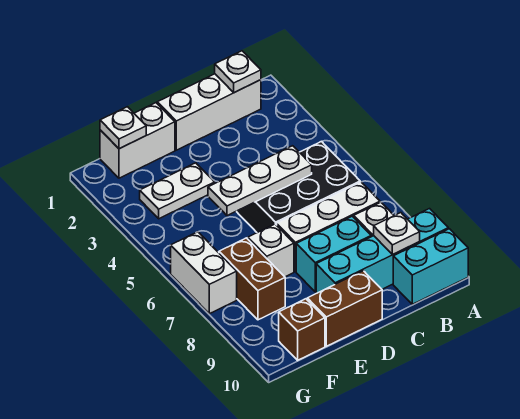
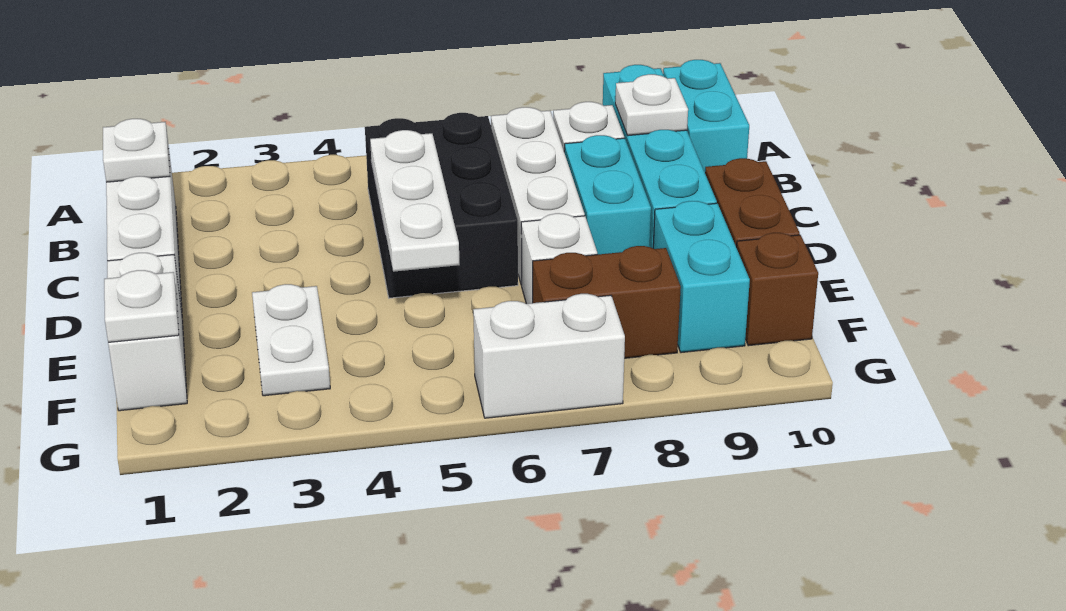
none -> cyan 1x2 brick [653,201,750,353]

